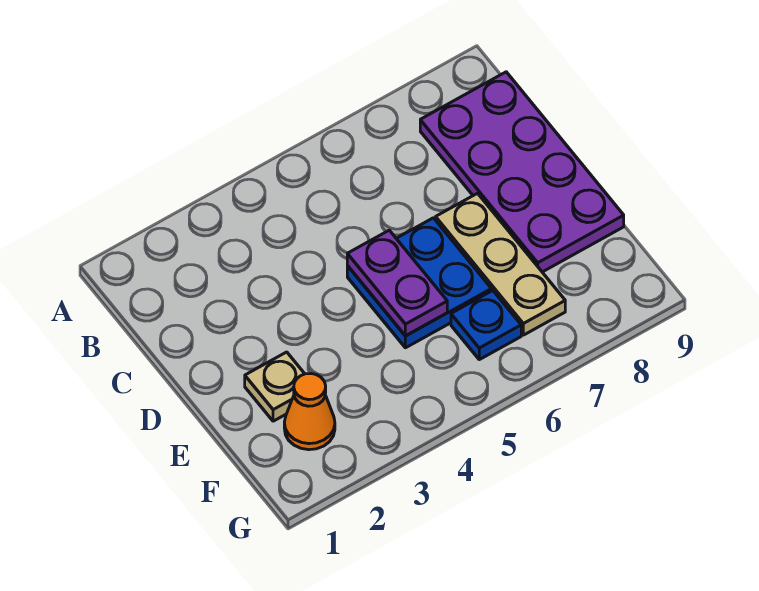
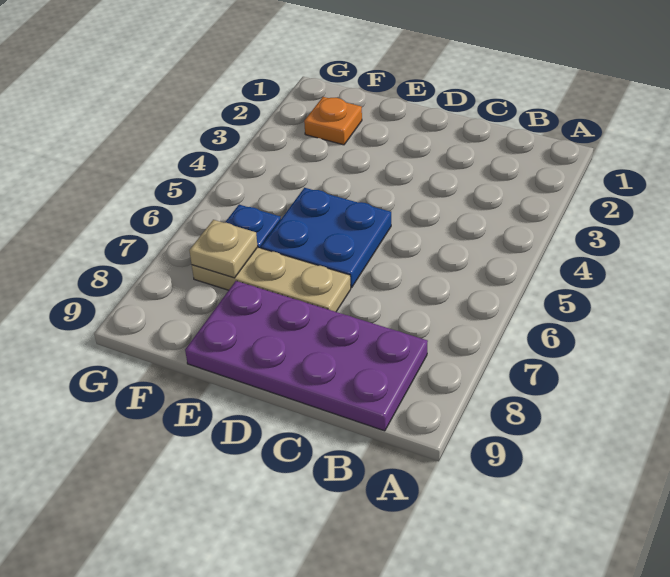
purple 1x2 plate [347,230,447,336] -> none
tan 1x1 plate [245,352,305,421] -> tan 1x1 plate moved to [189,220,258,278]
orange 1x1 cone [284,374,335,450] -> orange 1x1 plate [304,97,362,145]

